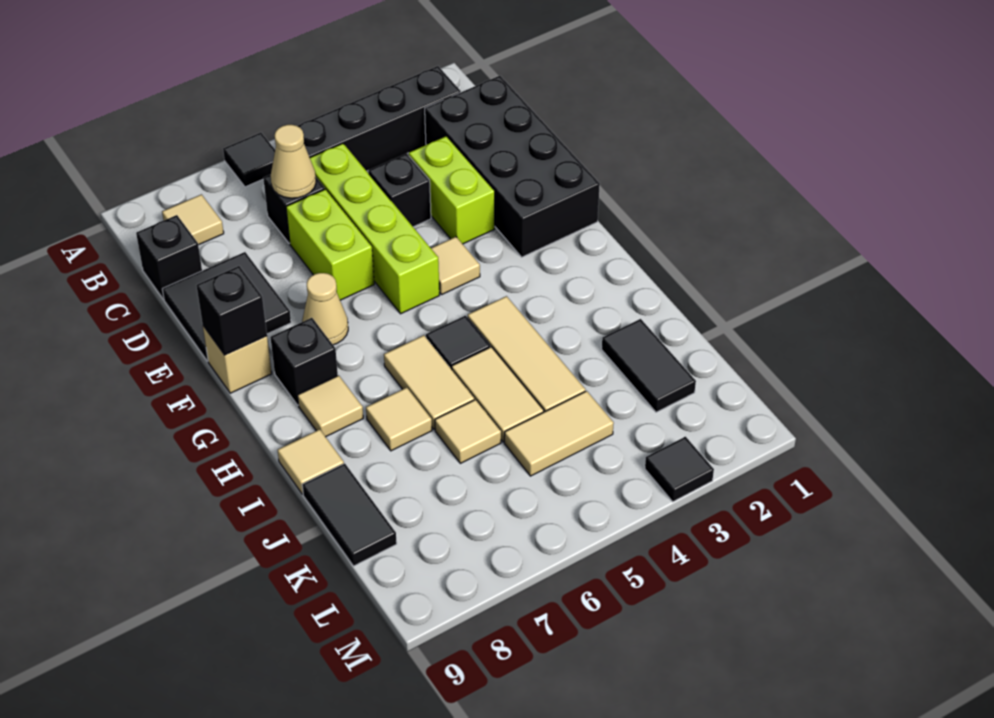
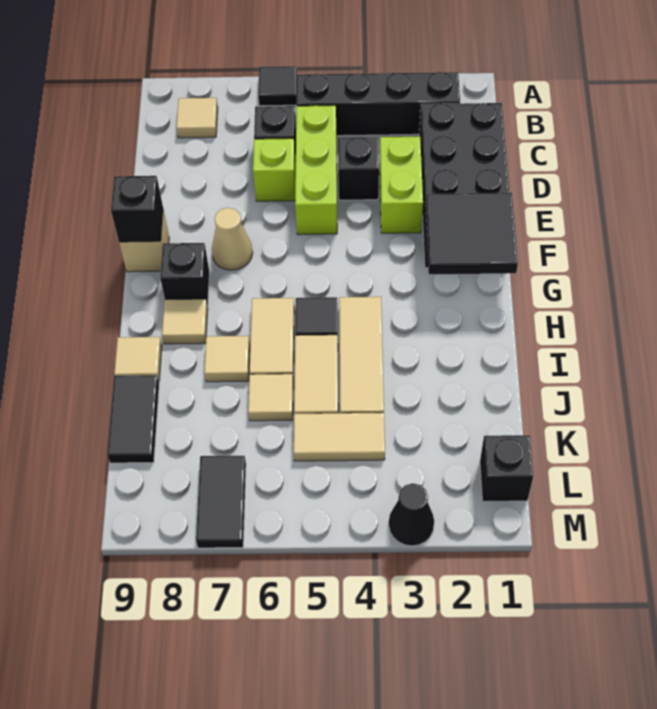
lime 1x4 brick [310,143,440,314] -> lime 1x3 brick [295,105,337,235]
tan 1x1 cone [271,125,316,198] -> none
black 1x1 brick [136,215,202,299] -> black 1x1 brick moved to [480,435,533,501]
lime 1x2 brick [286,189,374,300] -> lime 1x1 brick [253,138,296,201]
black 2x2 tile [162,252,291,361] -> black 2x2 tile moved to [425,193,518,274]
tan 1x1 tile [431,237,480,295] -> none
black 1x2 tile [602,319,696,412] -> black 1x2 tile moved to [196,456,246,548]
black 1x1 tile [645,437,714,502] -> black 1x1 cone [389,483,434,546]

